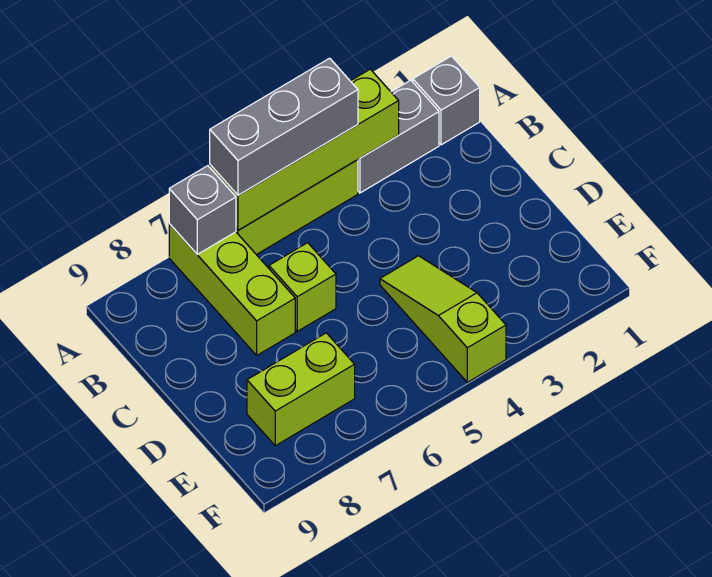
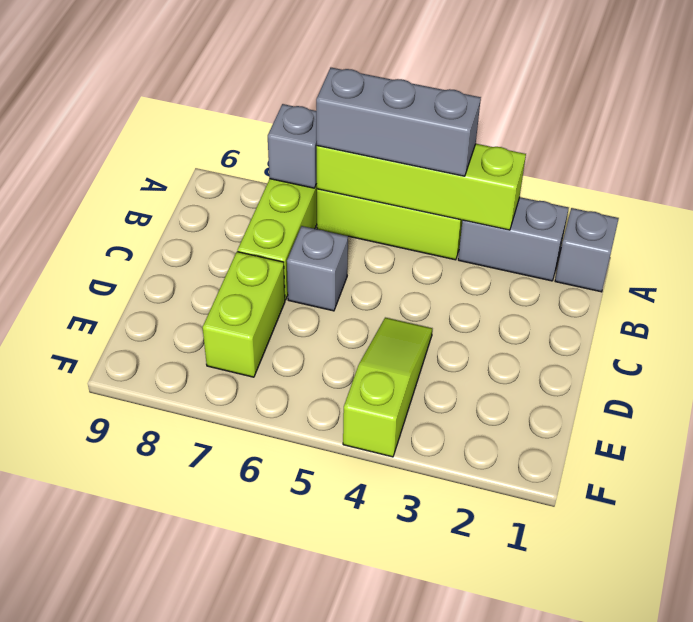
lime 1x1 brick [269,243,336,331] -> grey 1x1 brick [287,226,348,311]
lime 1x2 brick [247,333,355,446] -> lime 1x2 brick turned to [203,252,285,377]

